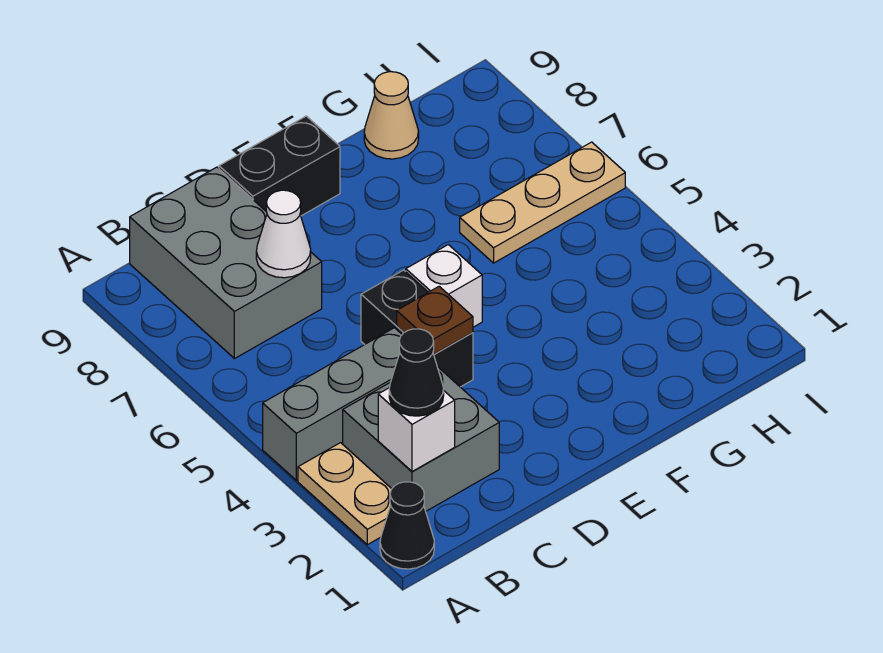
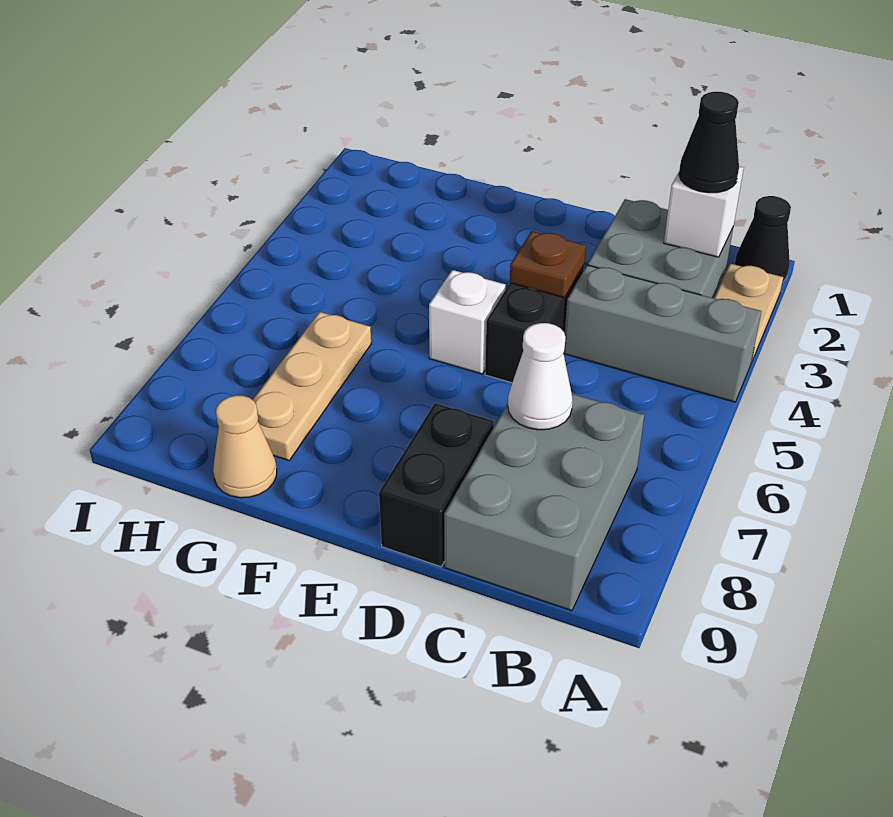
black 1x2 brick [219,116,340,216] -> black 1x2 brick turned to [379,403,494,567]
tan 1x3 plate [460,142,625,263] -> tan 1x3 plate turned to [253,312,371,461]

